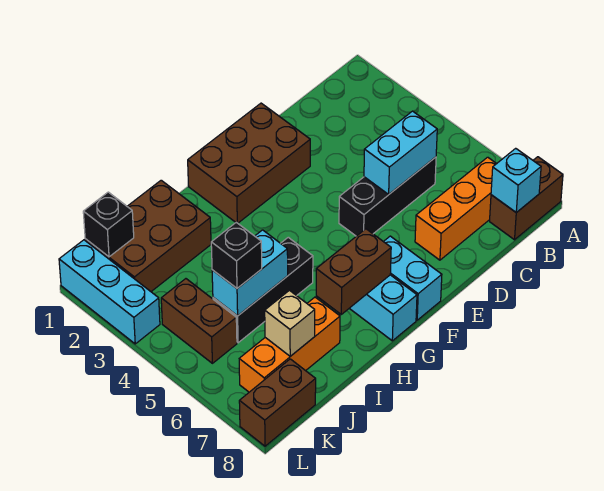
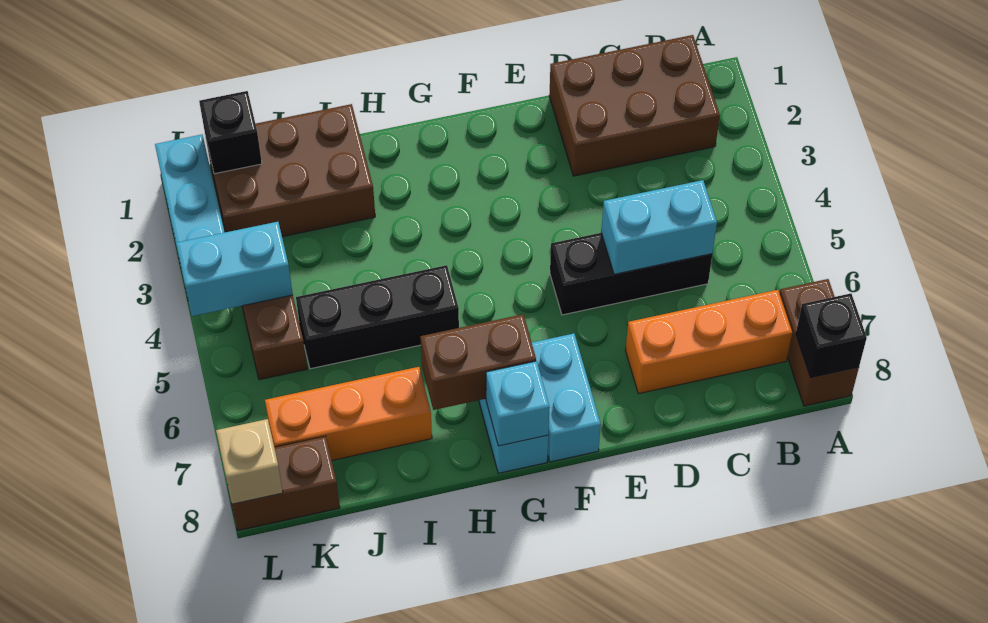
brown 1x2 brick [490,157,563,240] -> brown 1x2 brick turned to [780,279,859,406]
cyan 1x1 brick [491,148,541,213] -> cyan 1x1 brick moved to [486,361,550,446]
brown 2x3 brick [188,103,310,223] -> brown 2x3 brick moved to [549,35,720,176]
cyan 1x2 brick [212,230,288,316] -> cyan 1x2 brick moved to [176,222,293,316]
black 1x1 brick [211,222,262,288] -> black 1x1 brick moved to [796,293,867,378]
tan 1x1 brick [265,290,315,356] -> tan 1x1 brick moved to [216,419,283,504]

